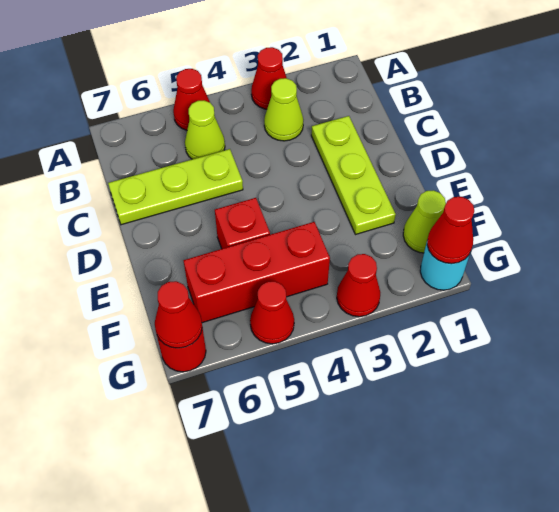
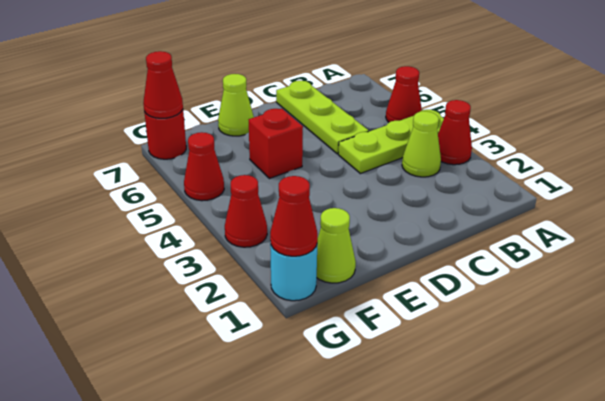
lime 1x1 cone [185,101,225,159] -> lime 1x1 cone moved to [218,74,254,136]
lime 1x3 plate [311,116,396,235] -> lime 1x3 plate moved to [338,110,444,174]
red 1x3 brick [183,222,330,323] -> none

